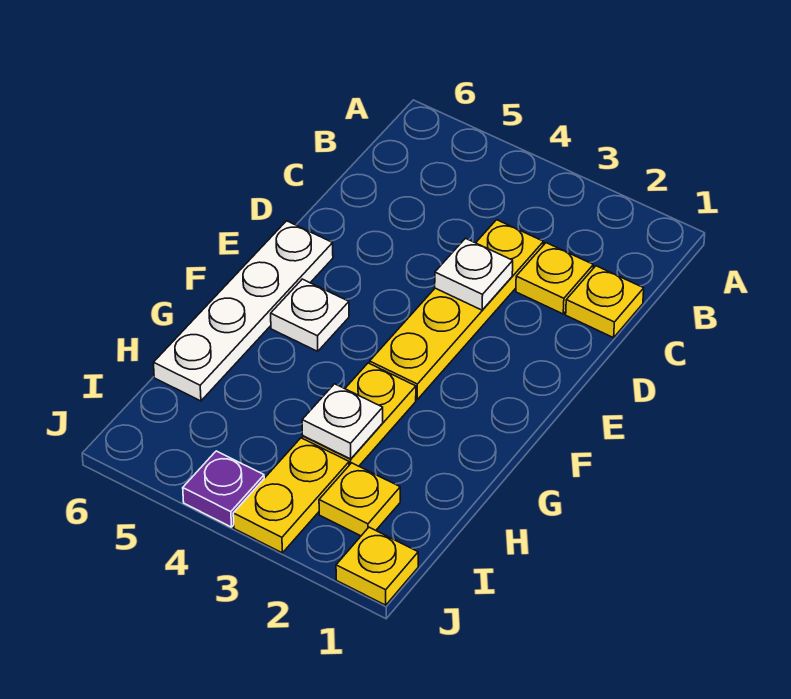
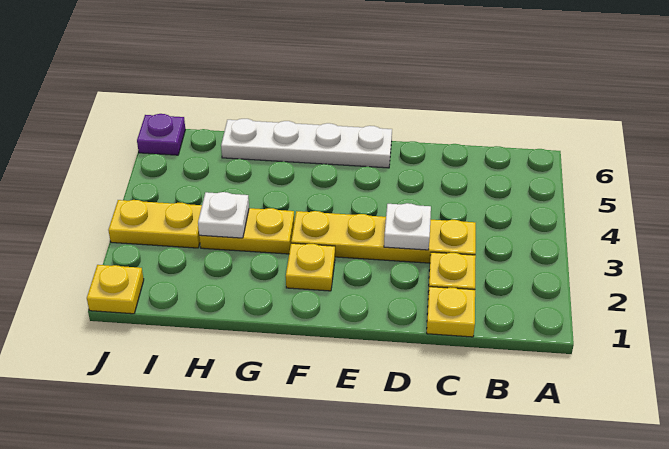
white 1x1 plate [271,279,349,351] -> none
yellow 1x1 plate [319,463,400,536] -> yellow 1x1 plate moved to [286,243,335,291]
purple 1x1 plate [183,451,264,527] -> purple 1x1 plate moved to [137,114,185,155]

